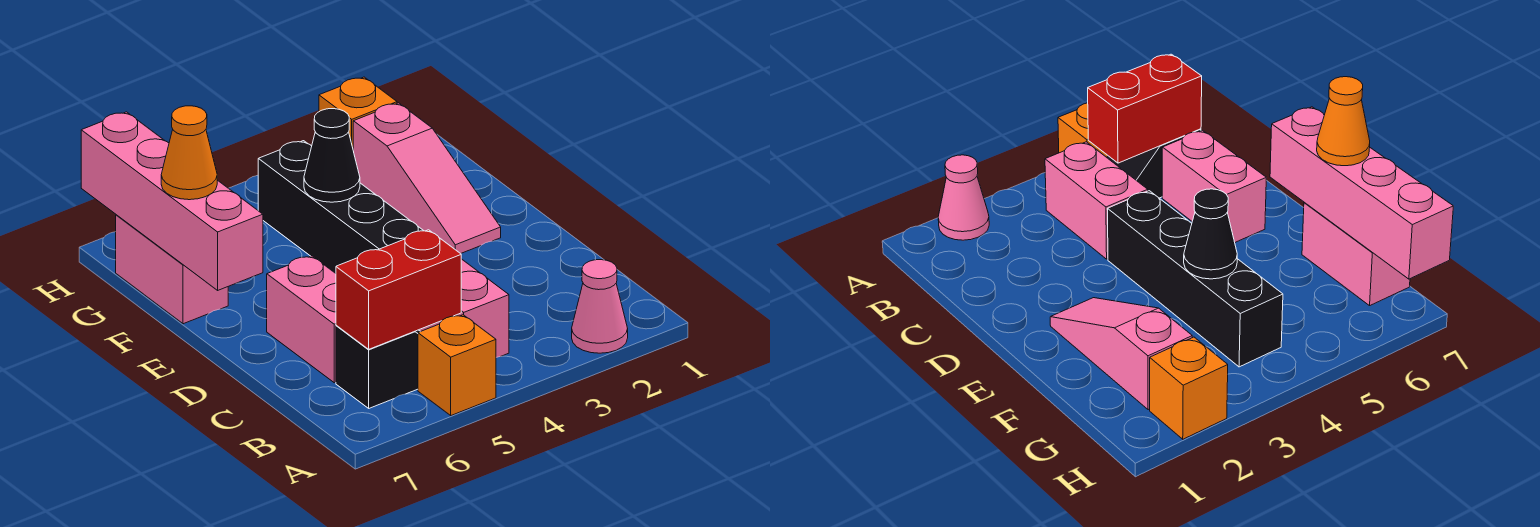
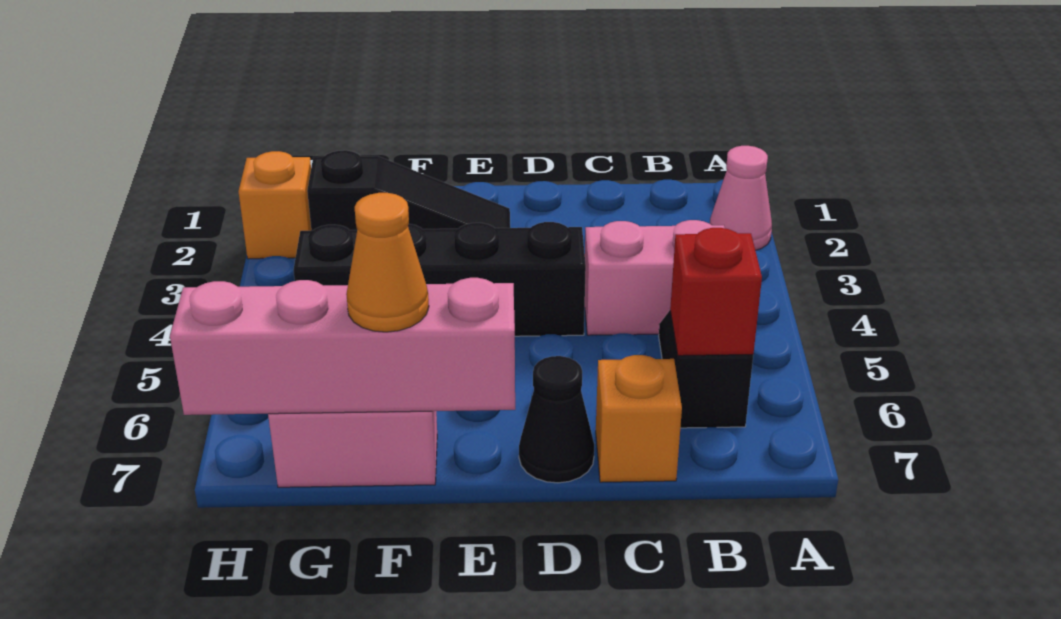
orange 1x1 brick [418,315,496,415] -> orange 1x1 brick moved to [596,355,682,482]
red 1x2 brick [336,230,461,349] -> red 1x1 brick [670,228,762,356]
pink 1x2 brick [267,256,336,383] -> none
pink 1x3 slope [353,103,501,254] -> black 1x3 slope [307,150,510,230]
black 1x1 cone [304,109,360,202] -> black 1x1 cone moved to [519,356,594,483]

